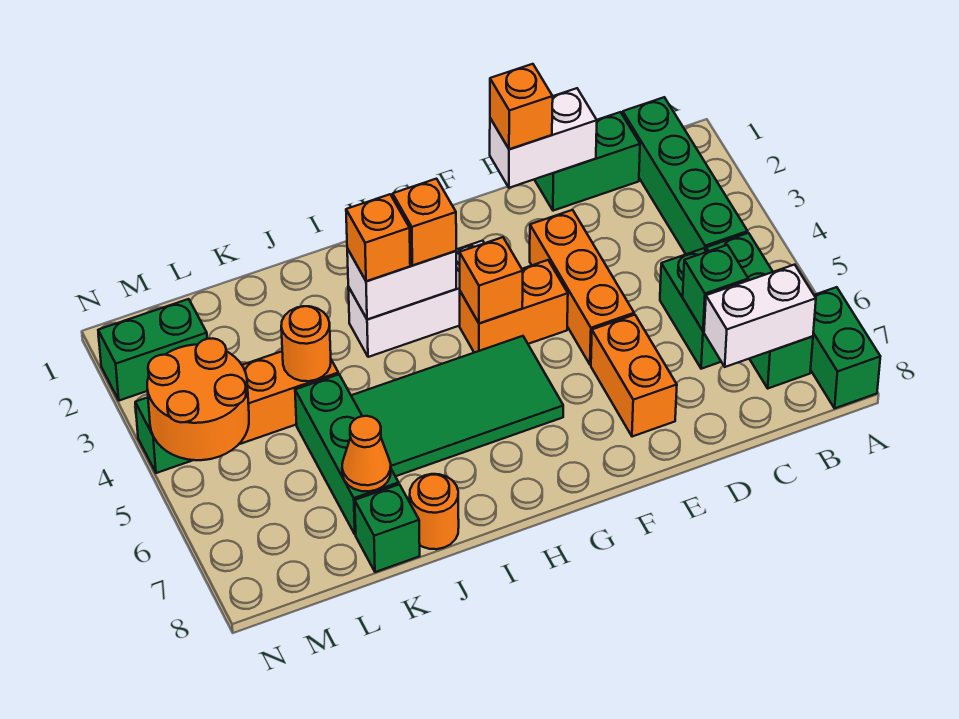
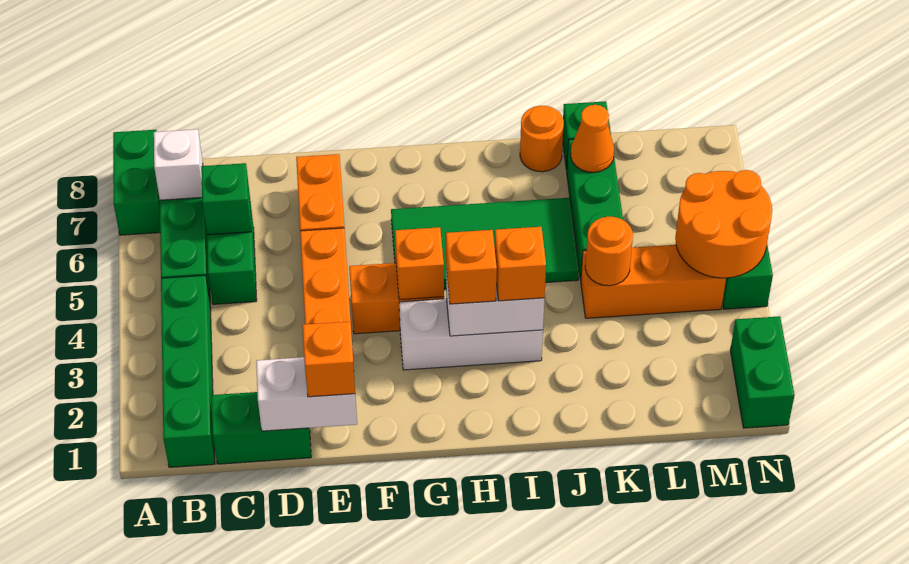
white 1x2 brick [704,265,816,367] -> white 1x1 brick [154,129,203,200]
green 1x2 brick [98,299,207,401] -> green 1x2 brick turned to [730,316,794,428]

